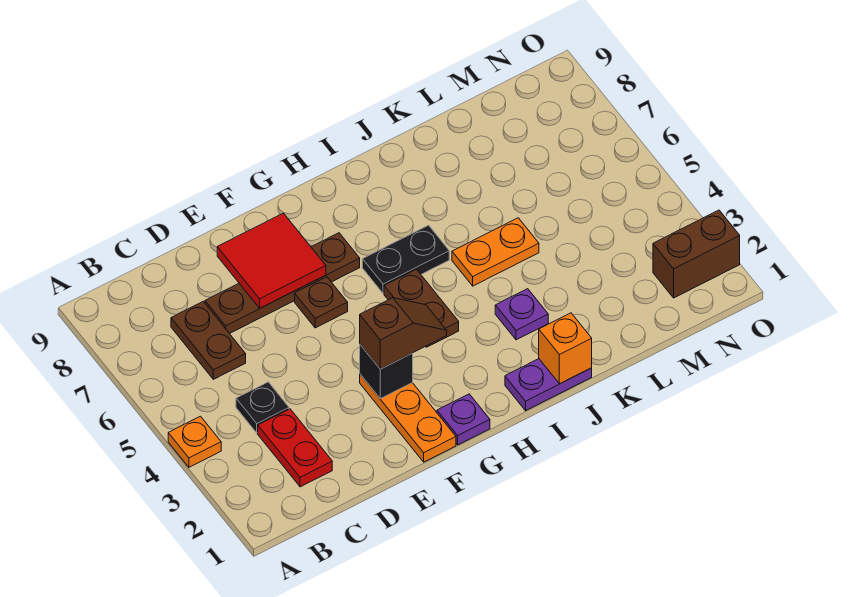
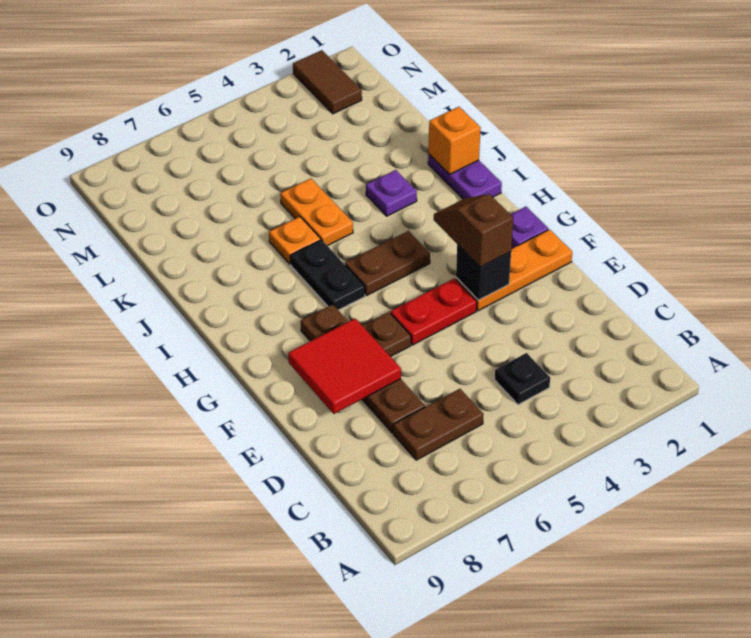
orange 1x1 plate [168,416,221,467] -> orange 1x1 plate moved to [269,217,321,264]
red 1x2 plate [258,409,332,487] -> red 1x2 plate moved to [390,278,477,345]
brown 1x2 brick [653,210,740,298] -> brown 1x2 tile [293,50,362,114]

